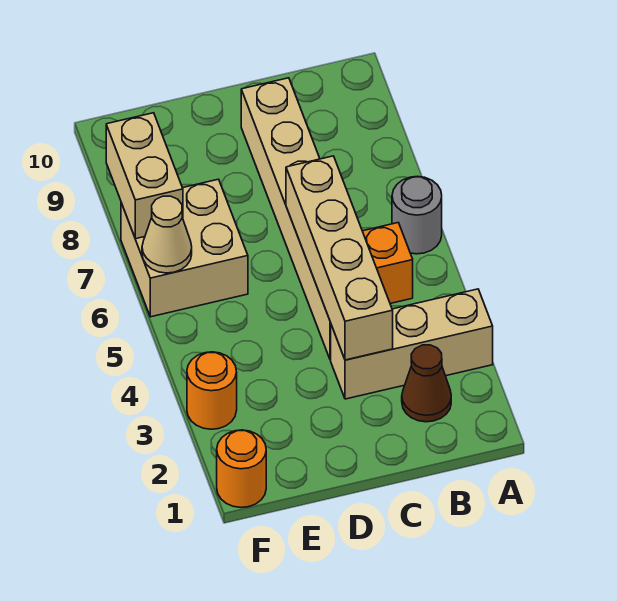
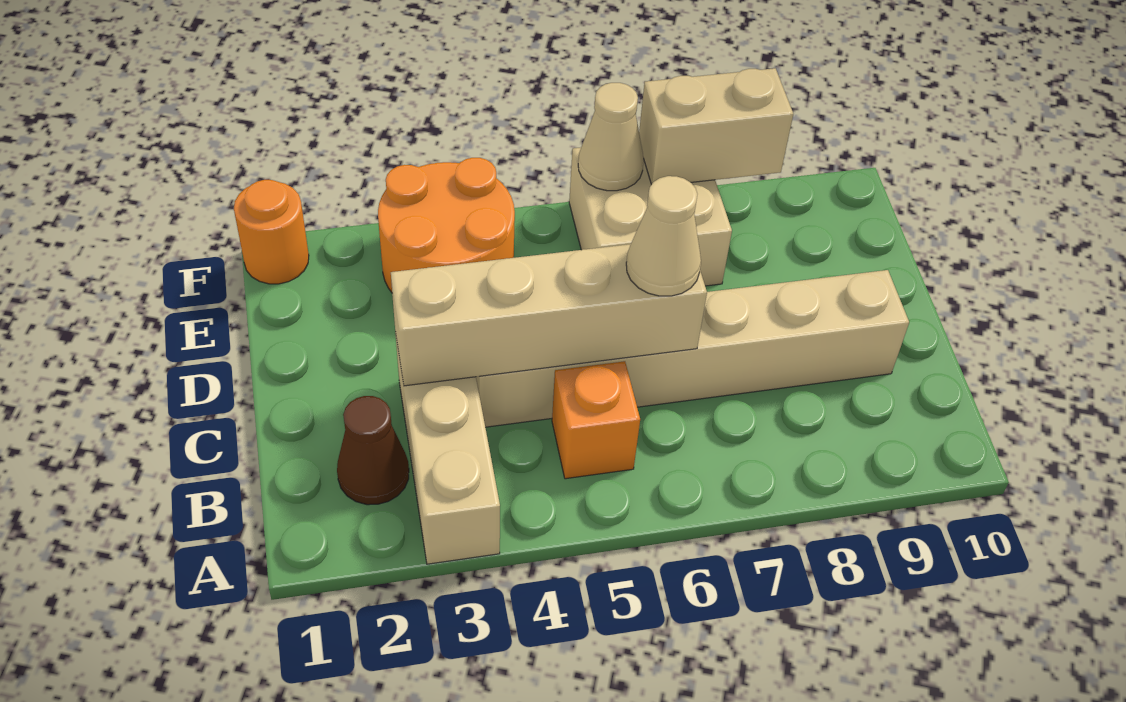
grey 1x1 round brick [392,176,442,254] -> none
none -> tan 1x1 cone [626,176,701,296]
orange 1x1 round brick [187,352,237,429] -> orange 2x2 round brick [378,158,515,292]

